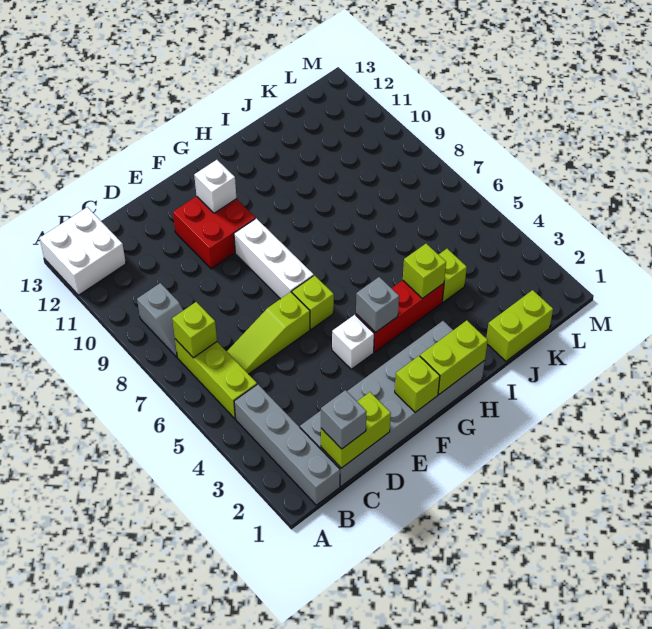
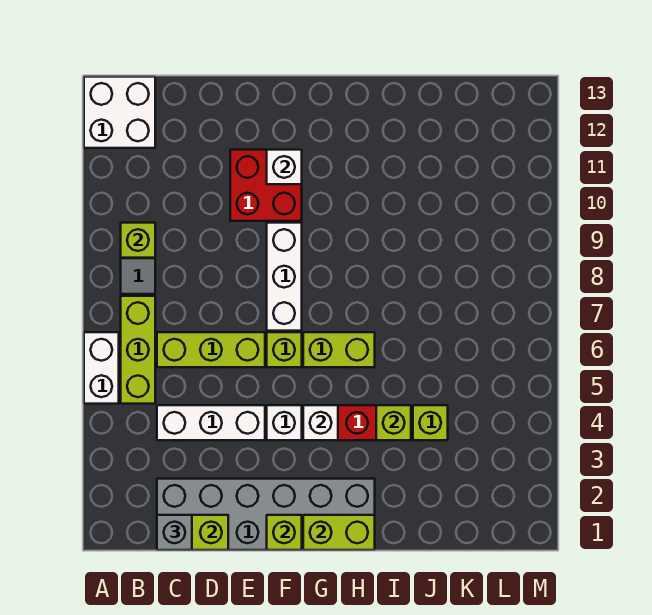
none -> white 1x2 brick [84,332,119,404]
grey 1x4 brick [234,384,340,505] -> none
lime 1x1 brick [172,302,217,358] -> lime 1x1 brick moved to [121,223,155,258]
none -> white 1x3 brick [157,405,265,440]
lime 1x3 slope [227,292,310,374] -> lime 1x3 brick [157,332,265,367]
grey 1x1 brick [356,277,399,333] -> white 1x1 brick [303,405,338,440]
lime 1x2 brick [486,290,553,361] -> lime 1x2 brick moved to [303,332,375,367]

